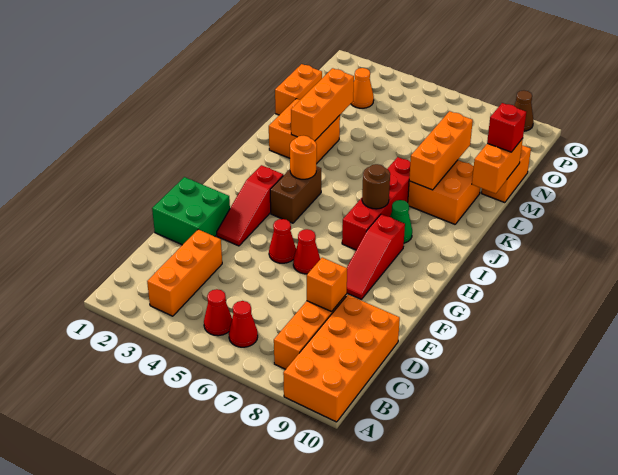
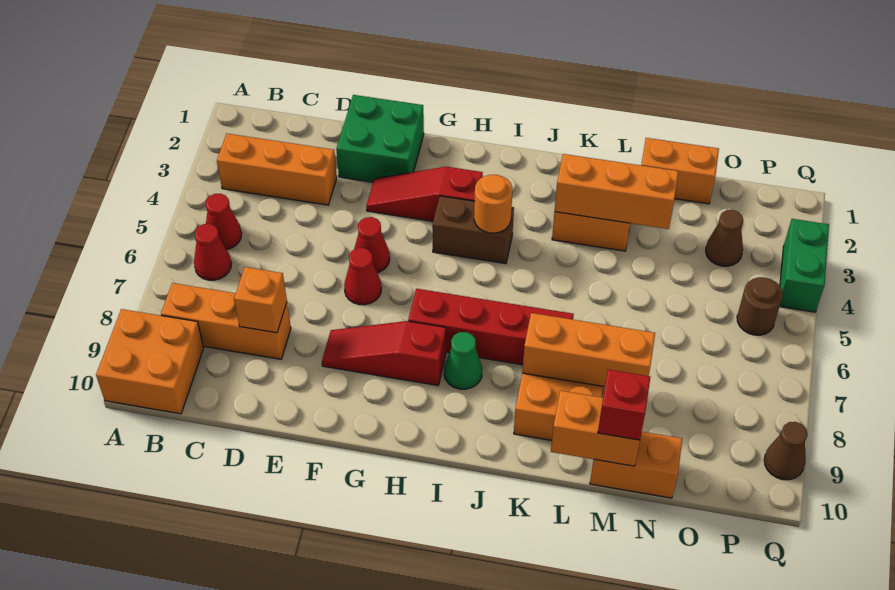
orange 2x4 brick [283,295,400,422] -> orange 2x2 brick [96,309,204,414]
brown 1x1 round brick [362,164,390,209] -> brown 1x1 round brick moved to [737,277,783,335]
orange 1x1 cone [351,68,374,108] -> brown 1x1 cone [706,210,743,266]
none -> green 1x2 brick [780,219,829,312]

